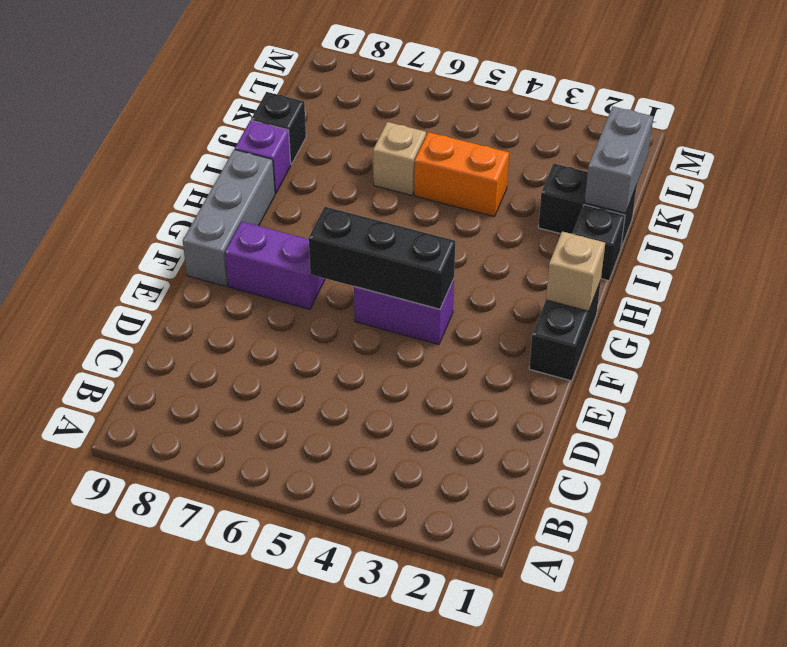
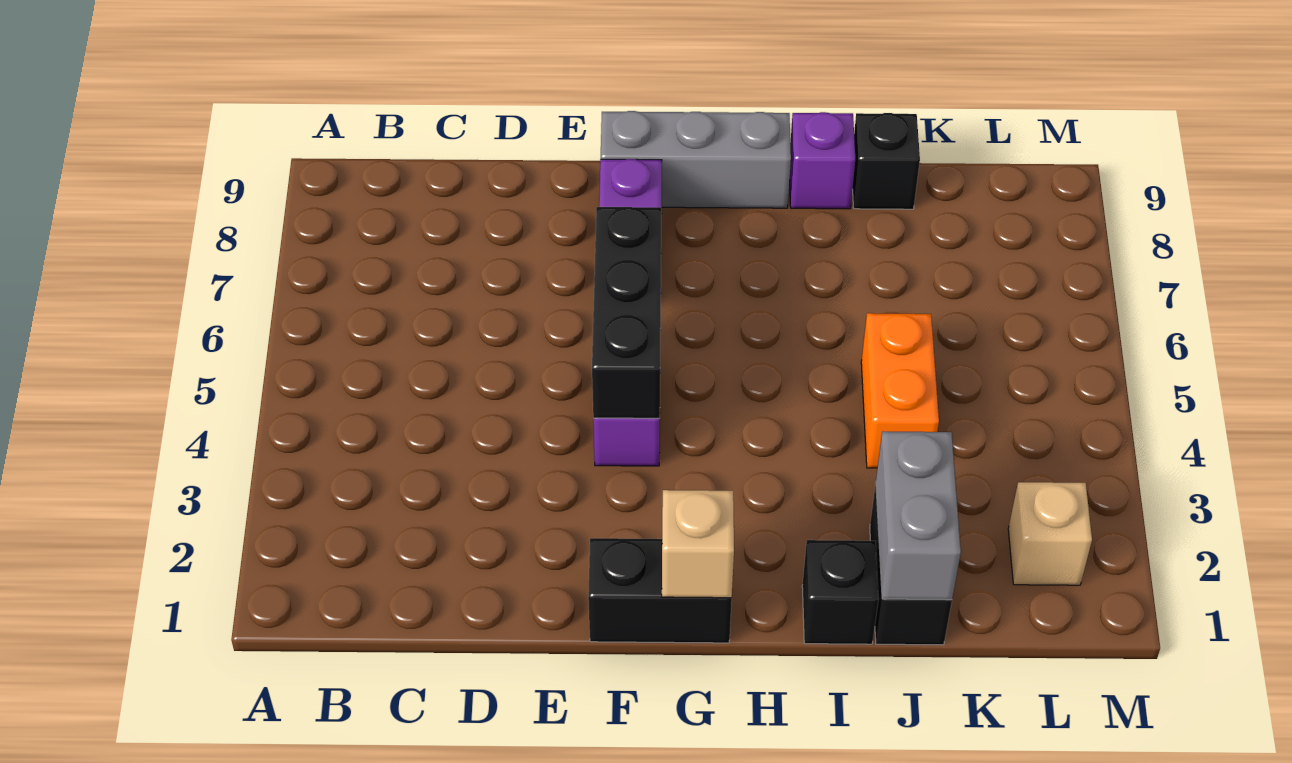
grey 1x2 brick [585,106,653,213] -> grey 1x2 brick turned to [876,431,961,600]
tan 1x1 brick [373,122,426,195] -> tan 1x1 brick moved to [1008,482,1092,585]

